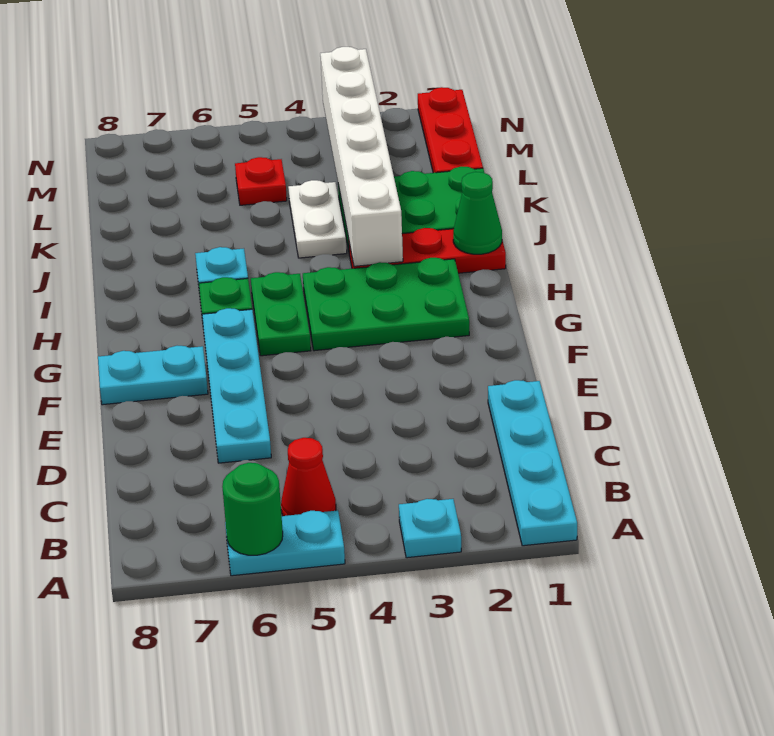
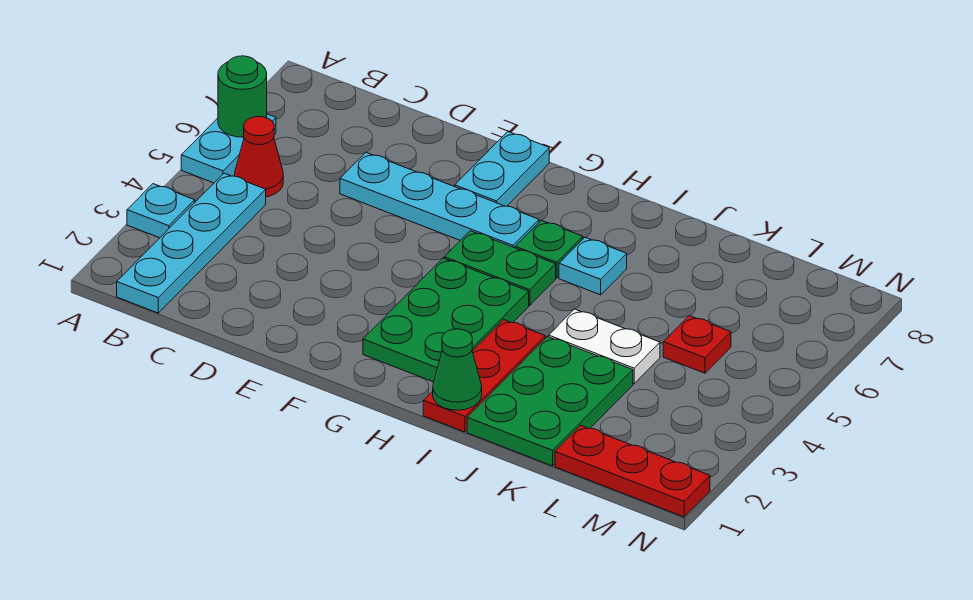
cyan 1x4 plate [488,380,577,546] -> cyan 1x4 plate turned to [117,173,266,313]
white 1x6 brick [320,47,403,266] -> none

